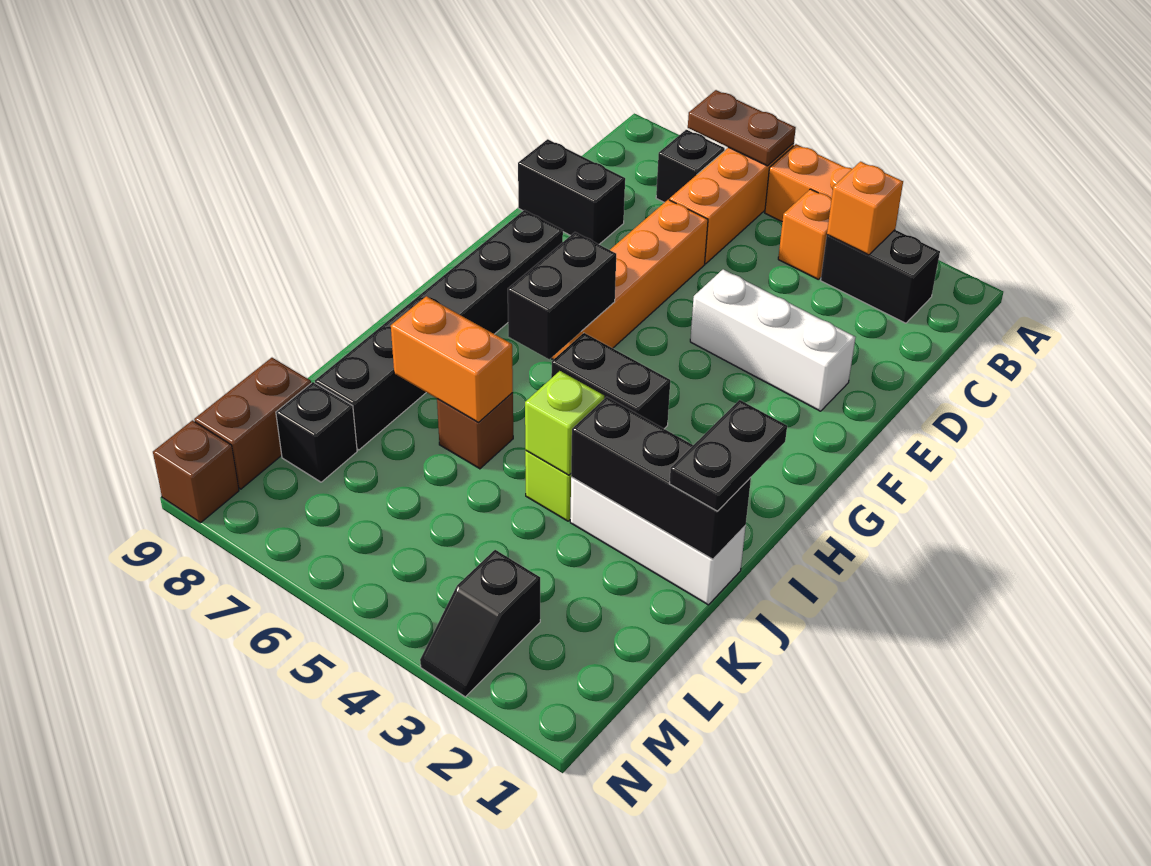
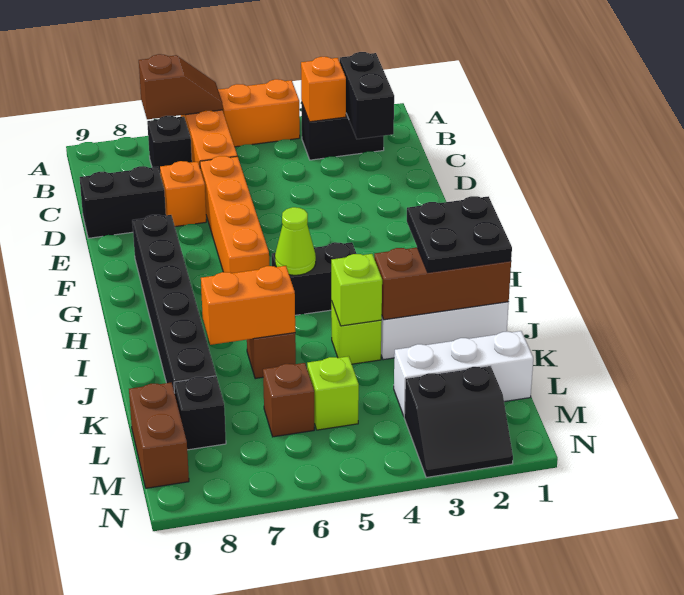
brown 1x2 plate [688,90,796,166] -> brown 1x2 slope [139,54,223,119]
orange 1x1 brick [778,189,832,280] -> orange 1x1 brick moved to [160,161,206,227]
white 1x3 brick [690,269,856,411] -> white 1x3 brick moved to [394,331,533,416]
black 1x2 brick [508,232,616,359] -> black 1x2 brick moved to [340,52,394,139]
none -> lime 1x1 cone [275,207,316,275]
black 1x2 plate [669,400,787,511] -> black 2x2 plate [407,196,512,272]
black 1x3 brick [571,397,751,559] -> brown 1x3 brick [374,248,511,320]
none -> lime 1x1 brick [307,356,359,430]
black 1x2 slope [420,550,540,697] -> black 2x2 slope [404,366,513,478]
brown 1x1 brick [153,420,239,523] -> brown 1x1 brick moved to [263,363,314,437]

